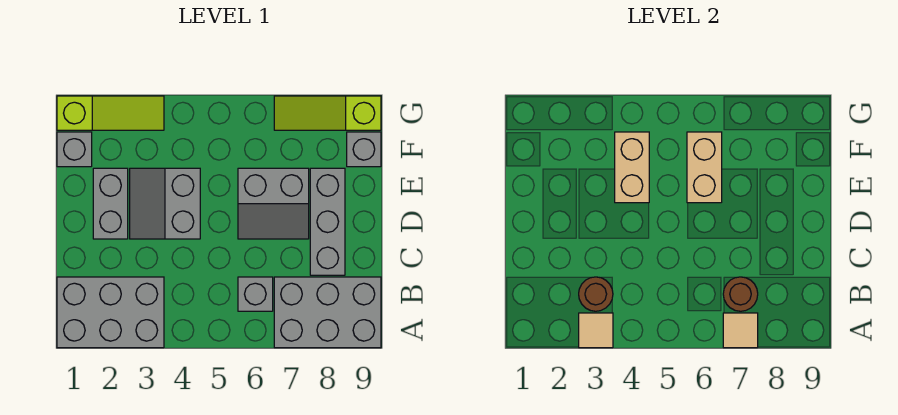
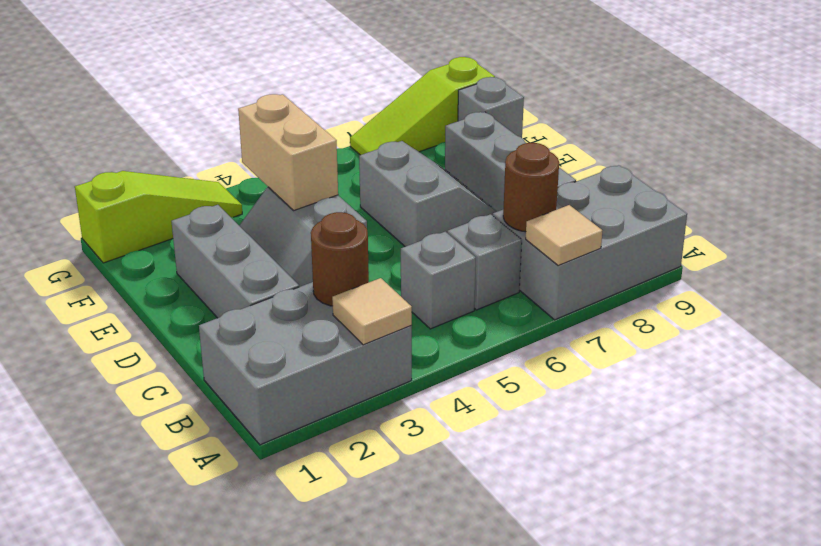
grey 1x2 brick [93,168,128,239] -> grey 1x3 brick [171,205,299,318]
grey 2x2 slope [238,168,309,239] -> grey 2x2 slope turned to [359,141,497,247]
tan 1x2 brick [687,132,722,203] -> none
grey 1x1 brick [57,132,92,167] -> grey 1x1 brick moved to [401,232,476,329]

